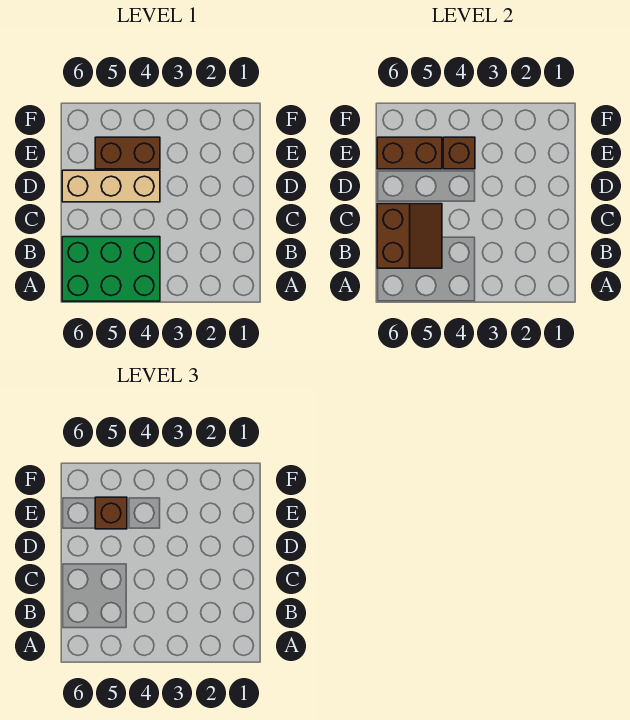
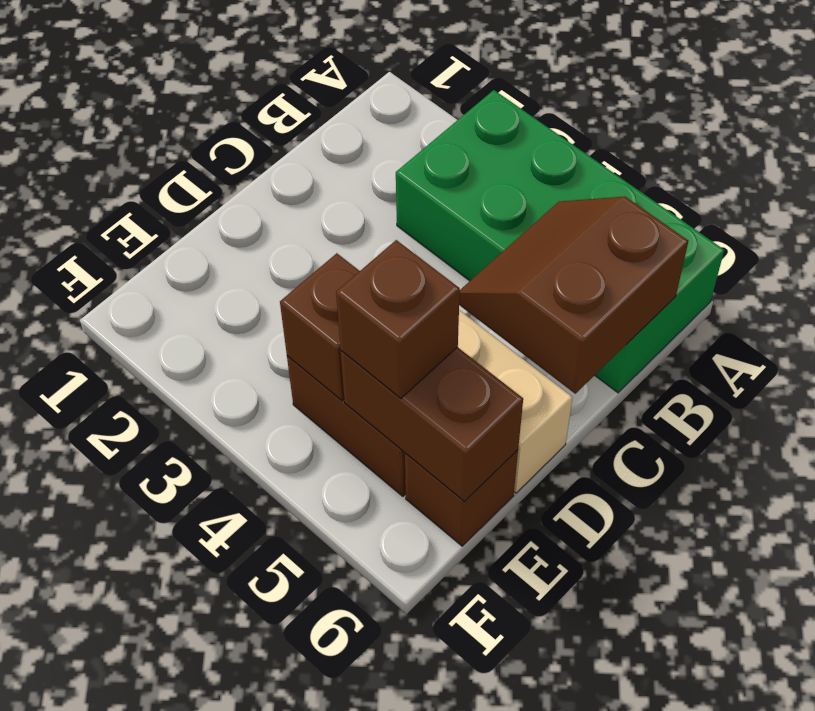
green 2x3 brick [62,237,160,301] -> green 2x4 brick [396,90,724,393]
none -> brown 1x1 brick [405,450,518,546]

